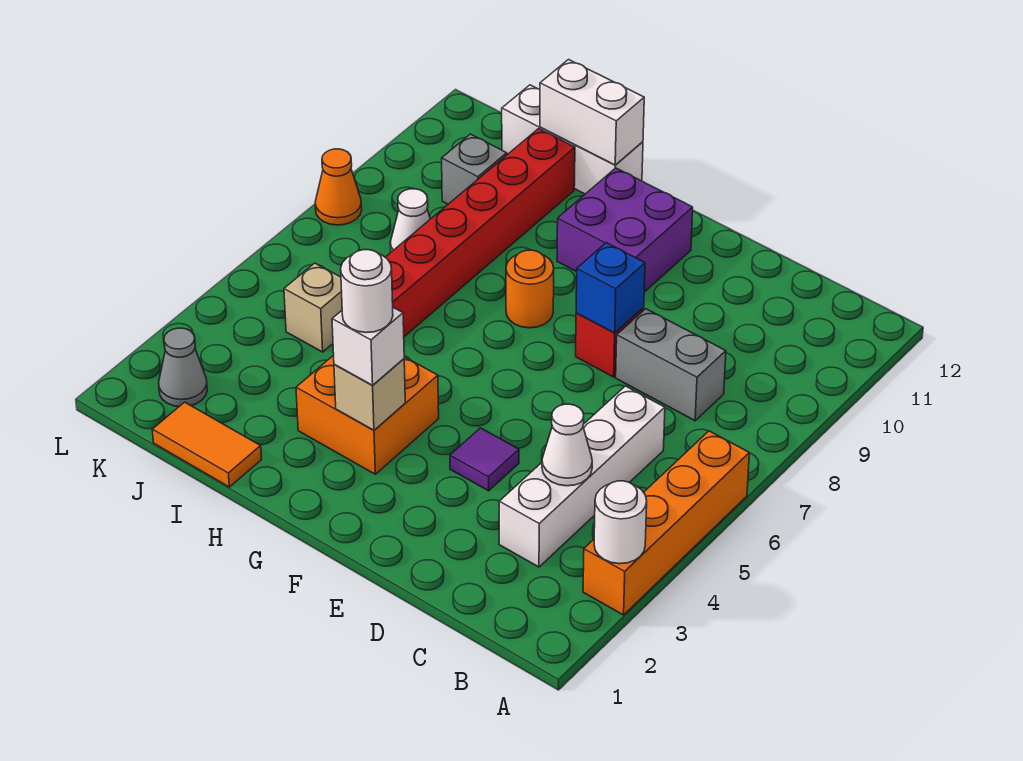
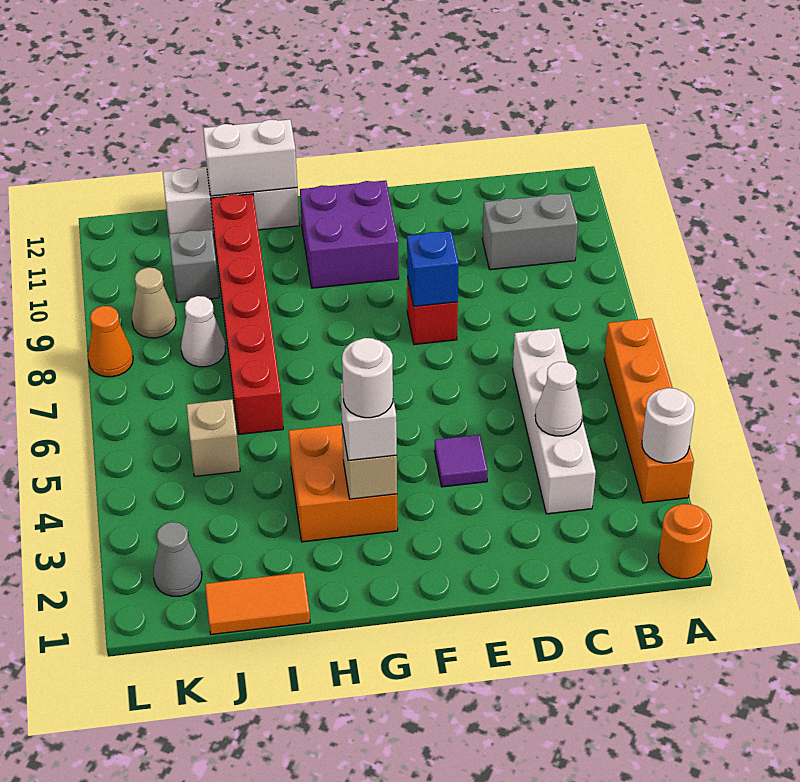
grey 1x2 brick [616,309,726,421] -> grey 1x2 brick moved to [482,193,578,270]
orange 1x1 round brick [506,250,554,328] -> orange 1x1 round brick moved to [658,504,712,579]
none -> tan 1x1 cone [132,268,176,338]

